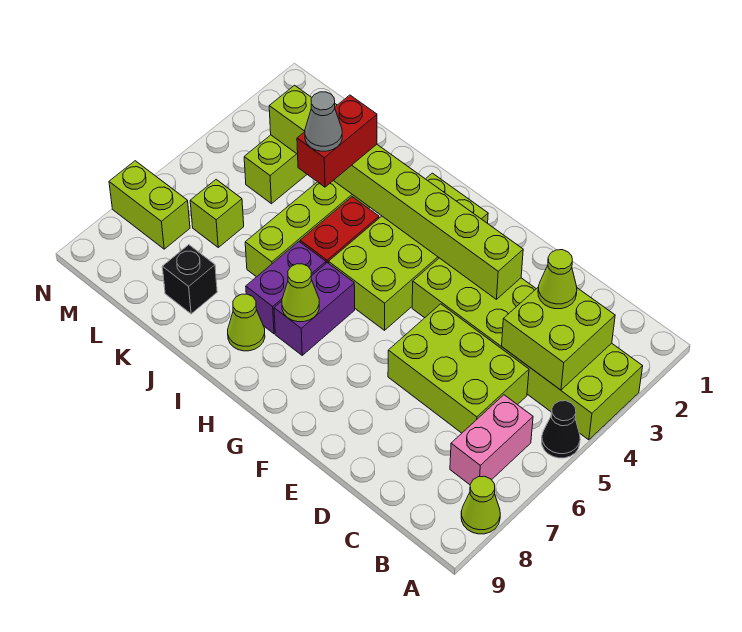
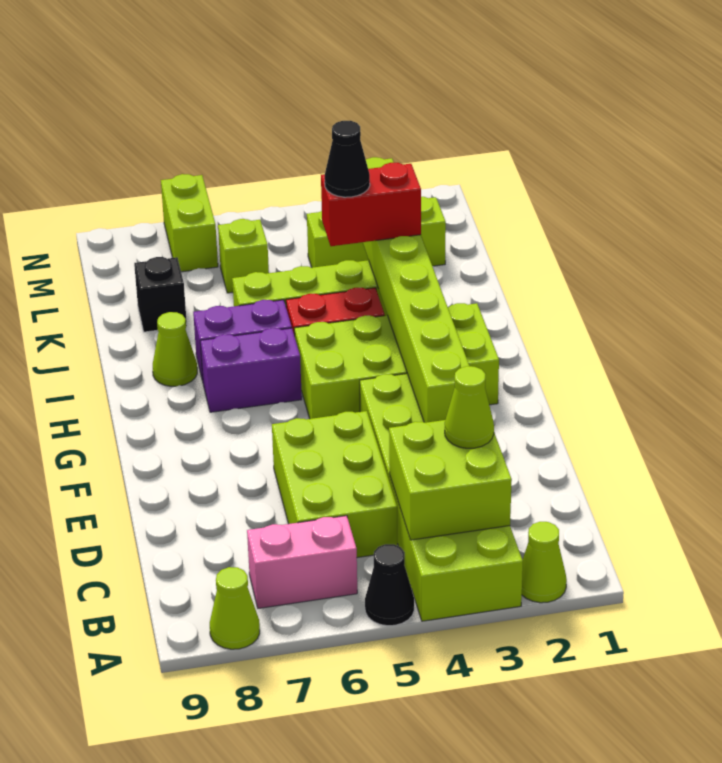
lime 1x1 cone [282,264,319,322] -> lime 1x1 cone moved to [522,522,567,603]
grey 1x1 cone [305,92,342,151] -> black 1x1 cone [325,121,370,197]

